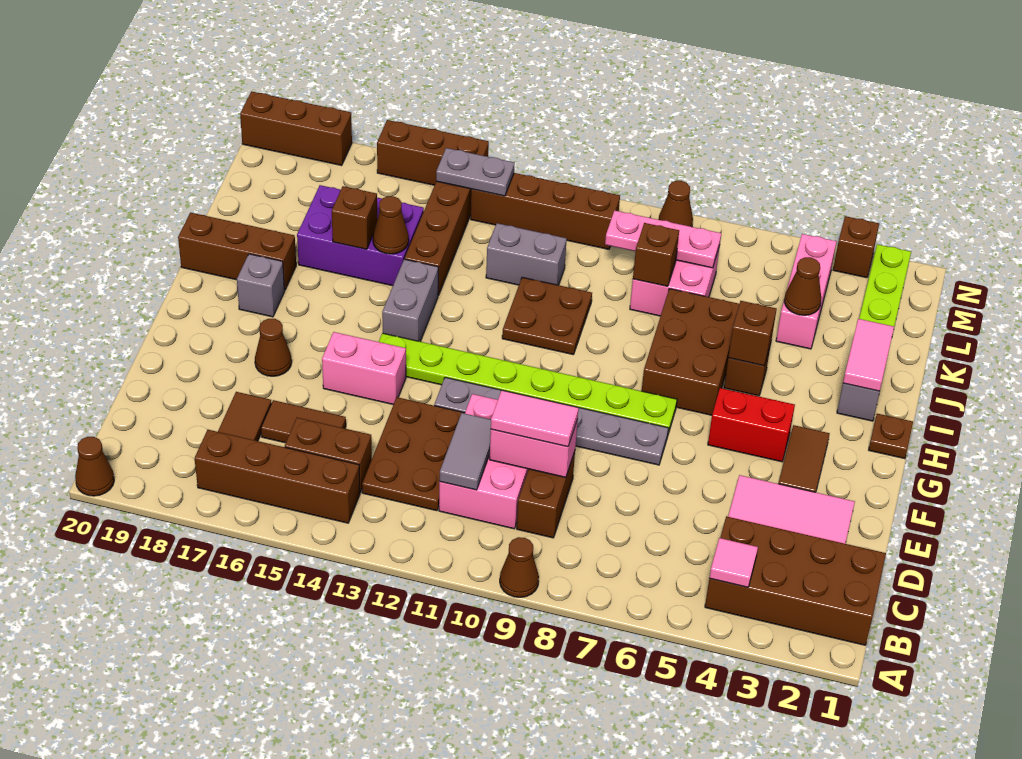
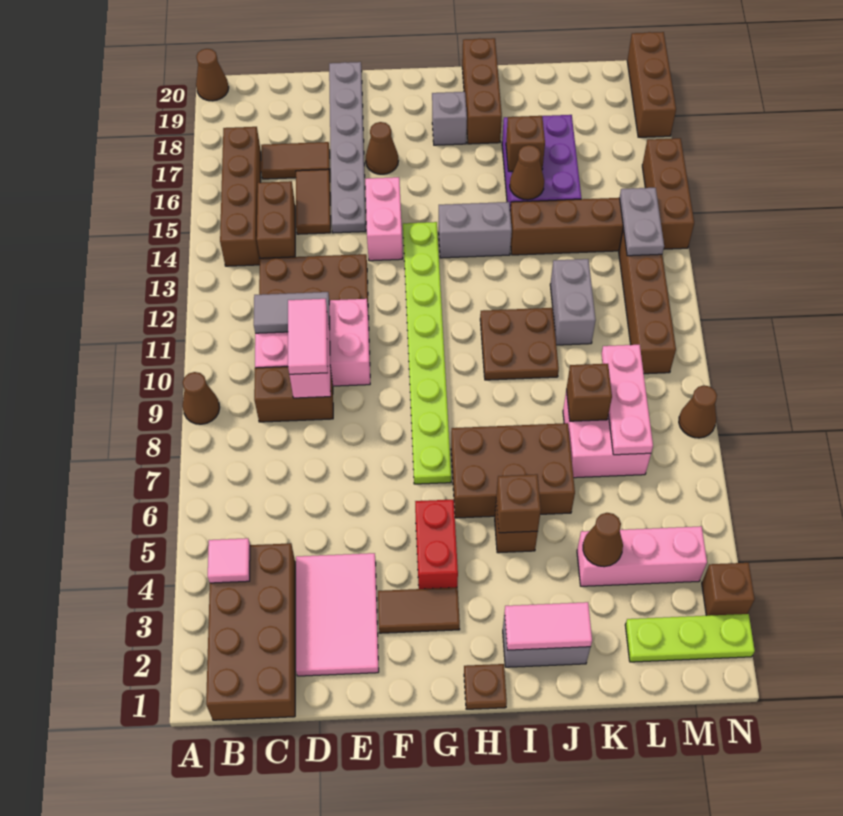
grey 1x6 plate [434,377,669,465] -> grey 1x6 plate moved to [329,62,366,233]

